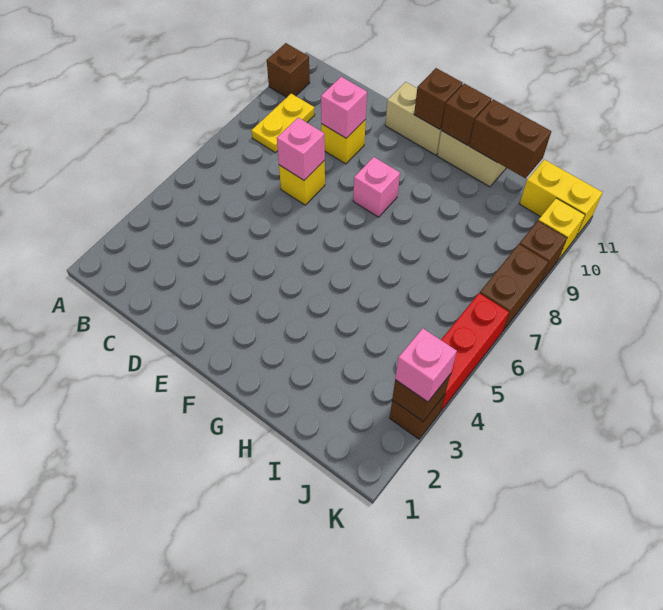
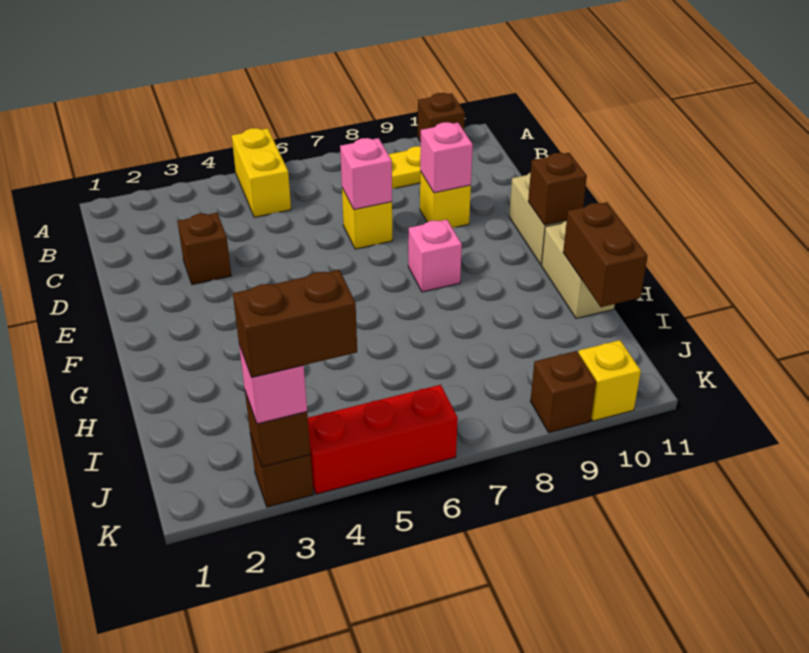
brown 1x1 brick [441,84,492,145] -> brown 1x1 brick moved to [177,213,231,285]
yellow 1x2 brick [520,160,603,236] -> yellow 1x2 brick moved to [232,128,291,217]
brown 1x2 brick [480,244,548,332] -> brown 1x2 brick moved to [233,270,357,378]

